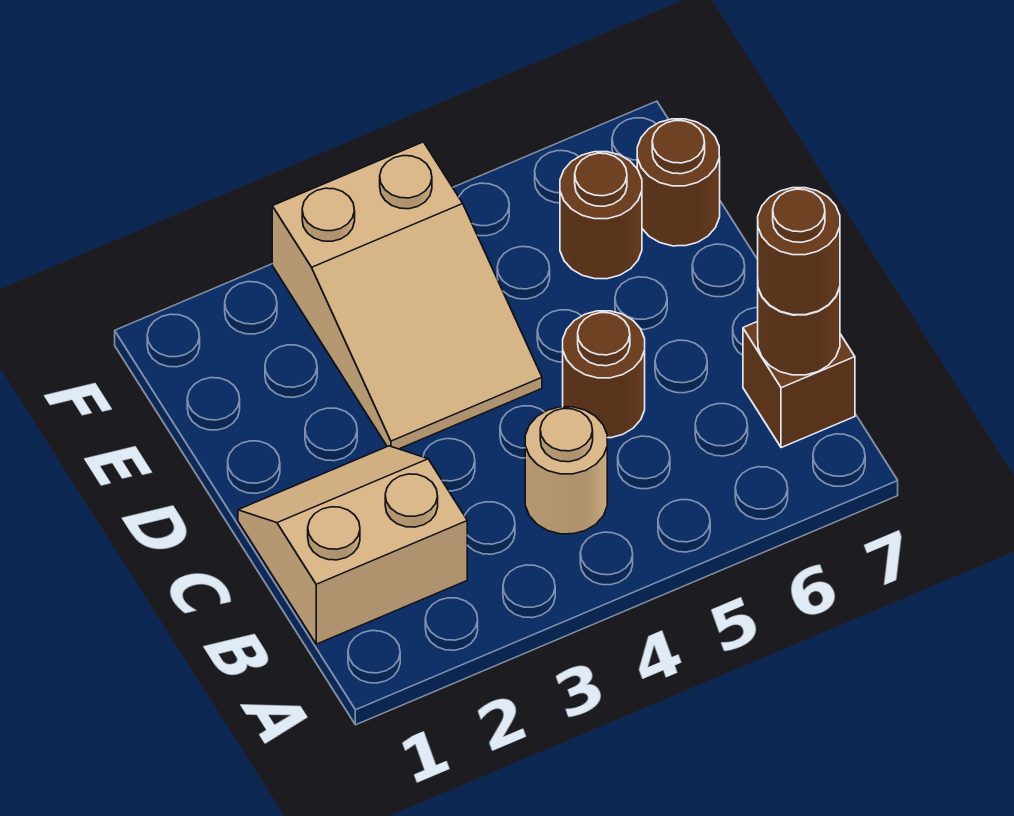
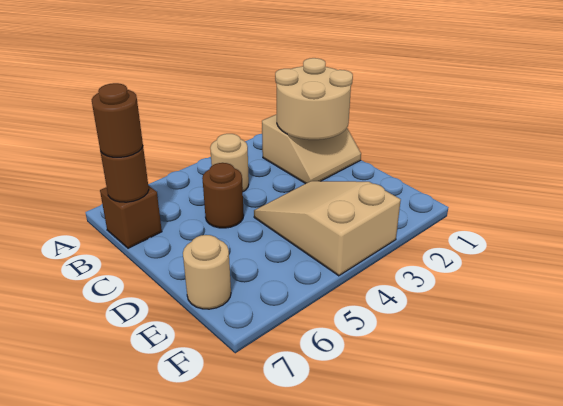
none -> tan 2x2 round brick [275,58,353,140]
brown 1x1 round brick [560,152,642,279] -> none
brown 1x1 round brick [637,119,720,246] -> tan 1x1 round brick [183,235,231,309]

